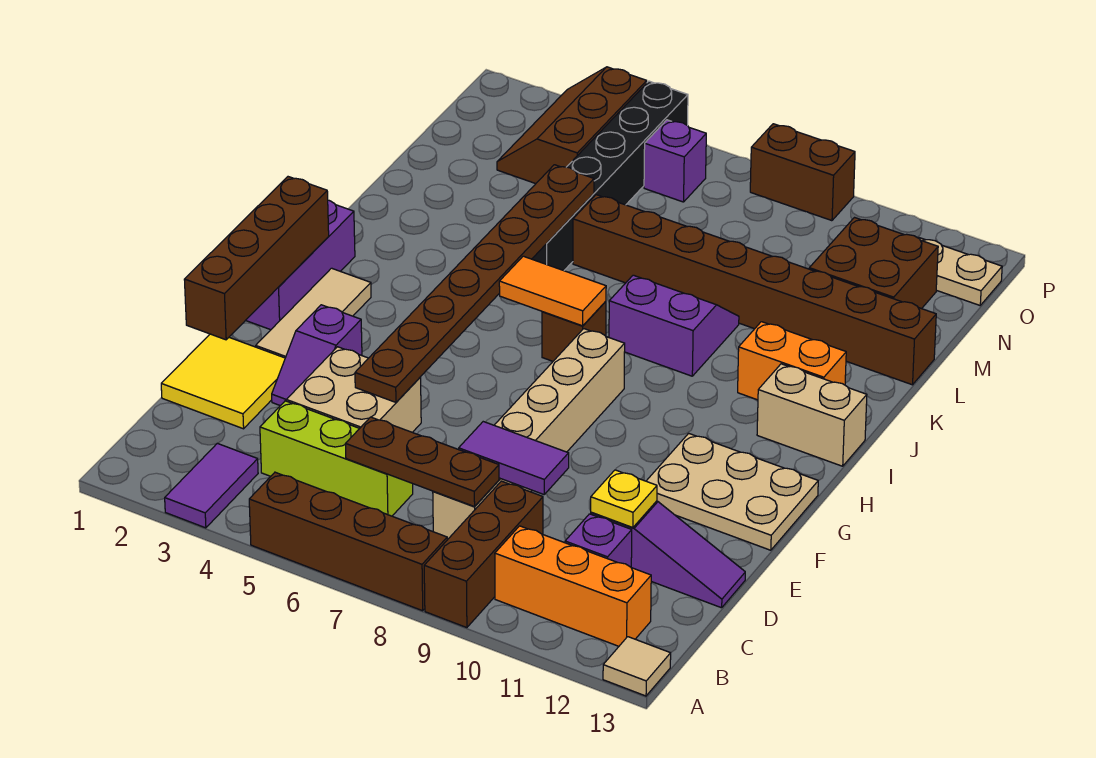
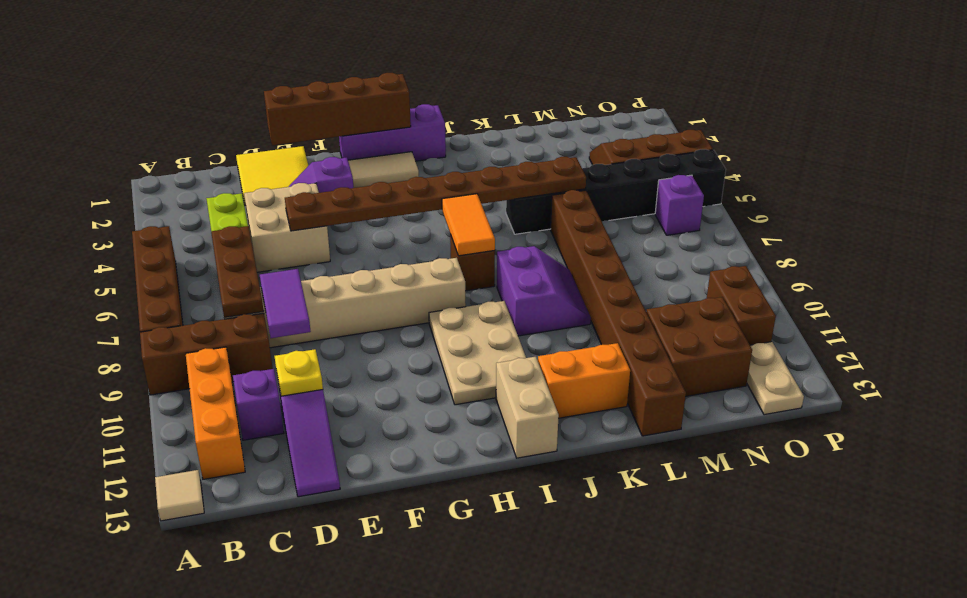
purple 1x2 tile [165,443,258,528] -> none
tan 2x3 plate [647,433,818,550] -> tan 2x3 plate moved to [429,301,526,405]
orange 1x2 brick [738,322,846,400] -> orange 1x2 brick turned to [538,343,630,418]
brown 1x2 brick [750,124,855,221] -> brown 1x2 brick moved to [707,266,776,345]

